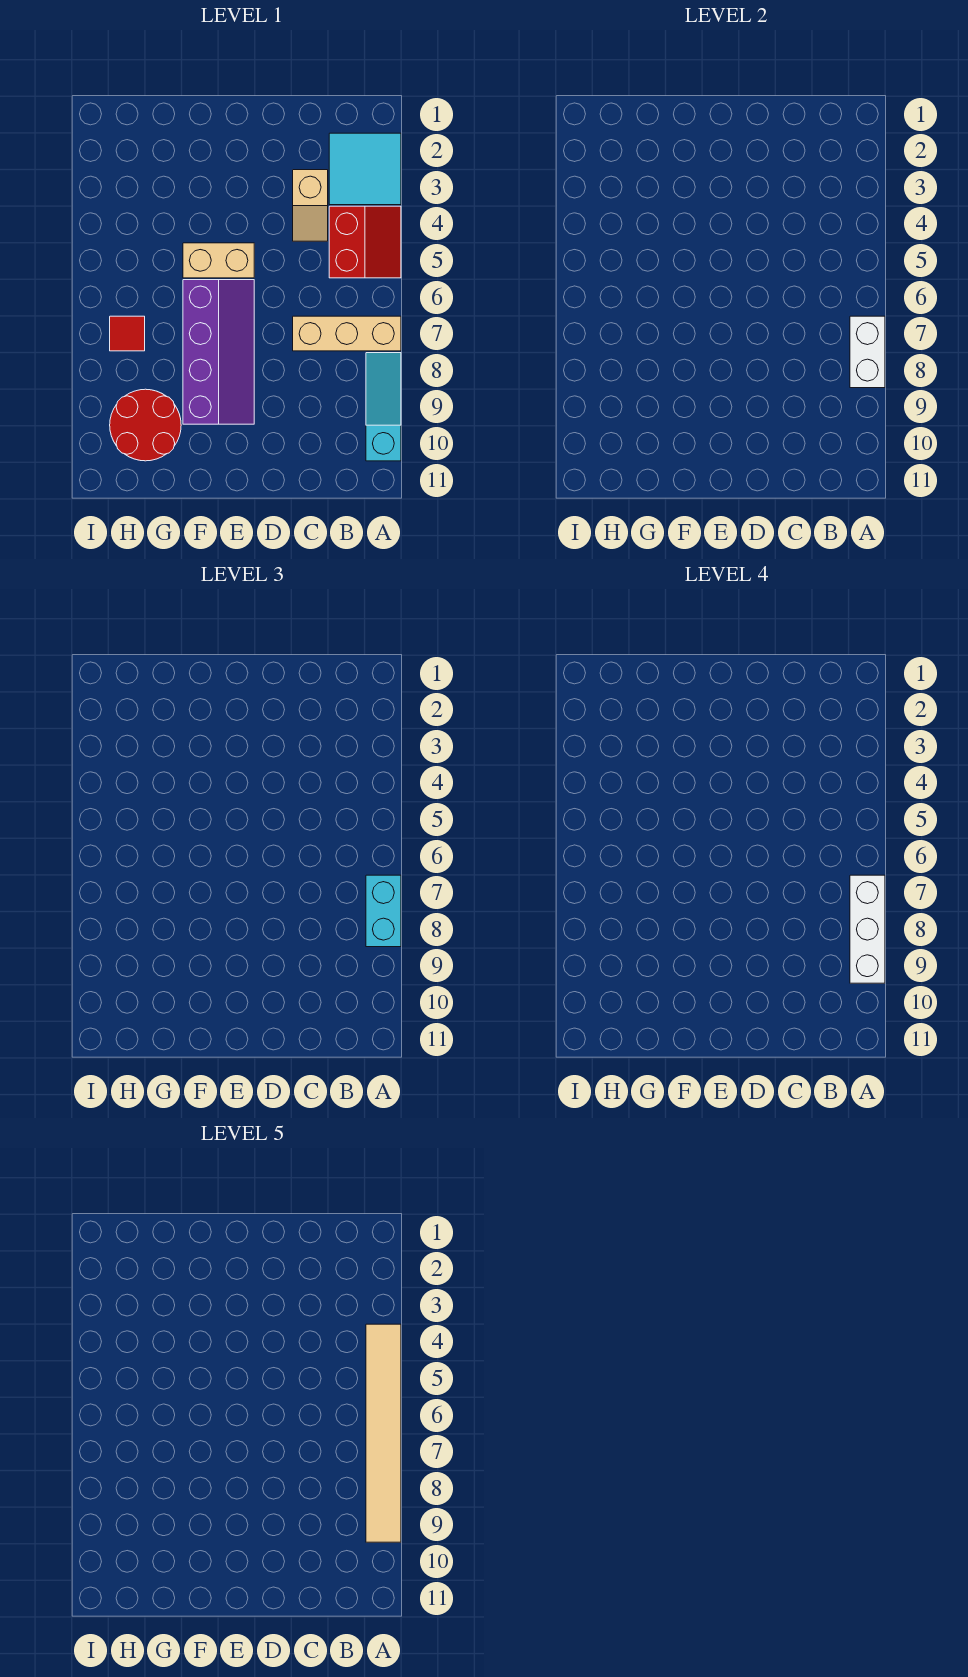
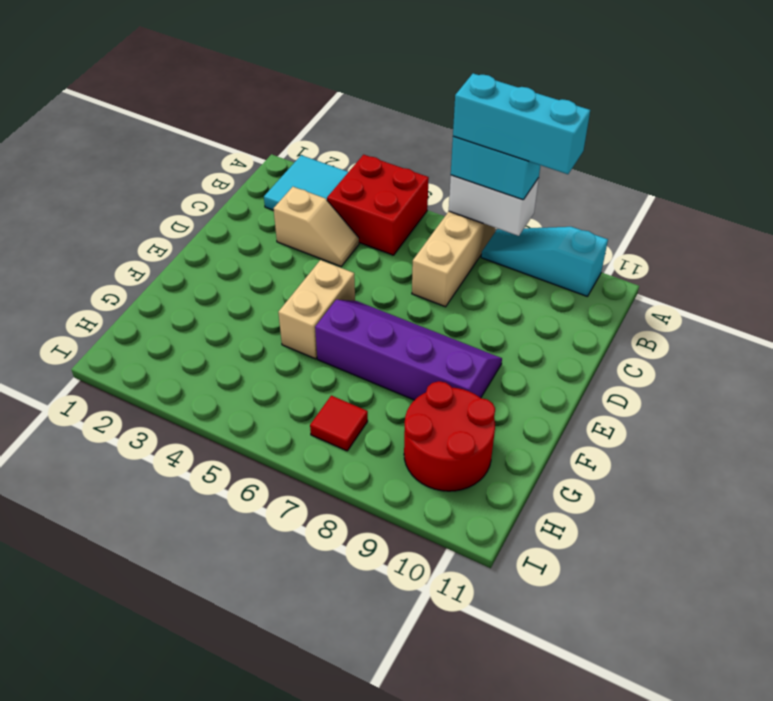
red 2x2 slope [329,206,401,278] -> red 2x2 brick [327,155,429,255]
tan 1x6 tile [366,1324,401,1542] -> none
white 1x3 brick [850,875,885,983] -> cyan 1x3 brick [453,73,590,174]

